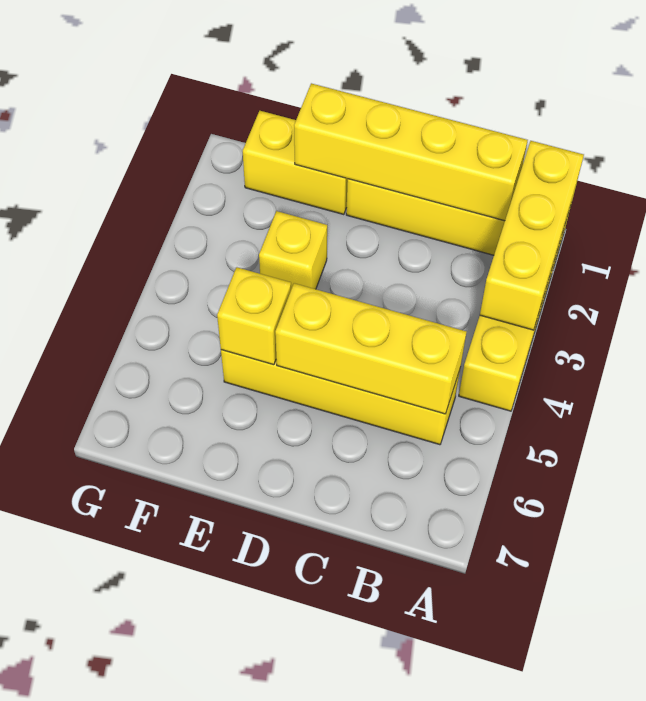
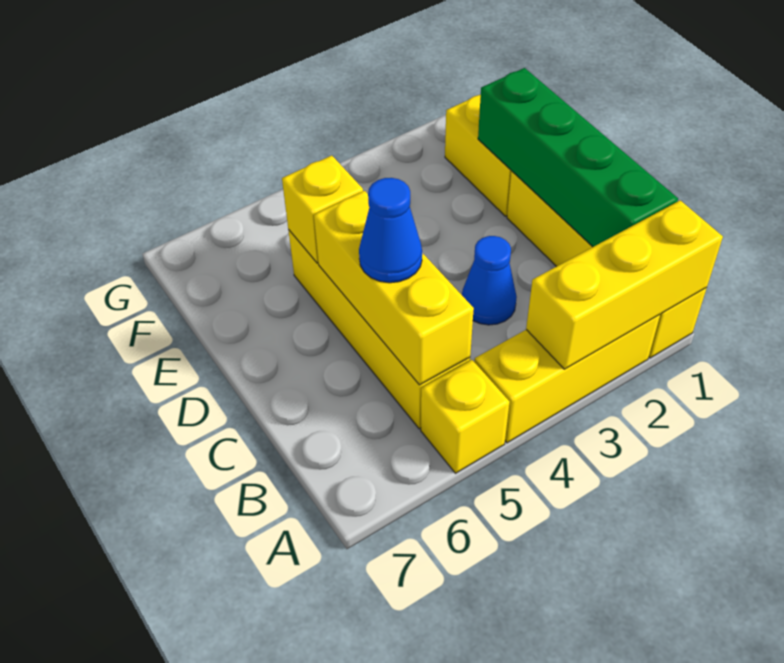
yellow 1x4 brick [294,83,528,221] -> green 1x4 brick [478,68,678,247]
none -> blue 1x1 cone [462,236,517,325]
none -> blue 1x1 cone [359,178,422,283]
yellow 1x1 brick [259,211,327,289] -> yellow 1x1 brick moved to [421,360,510,473]

